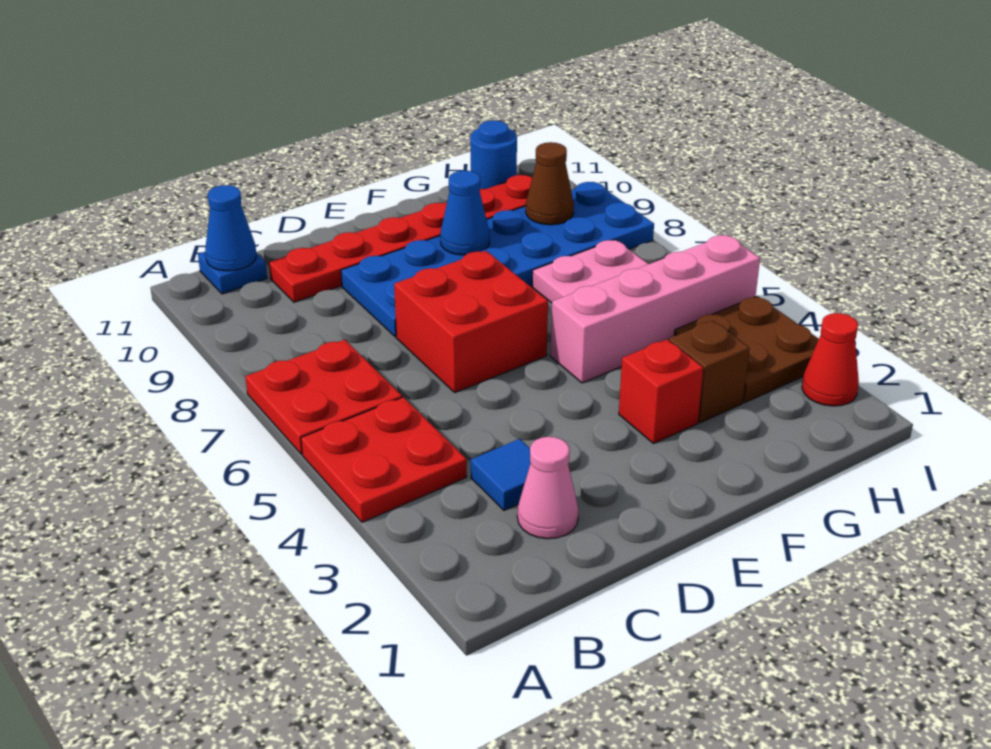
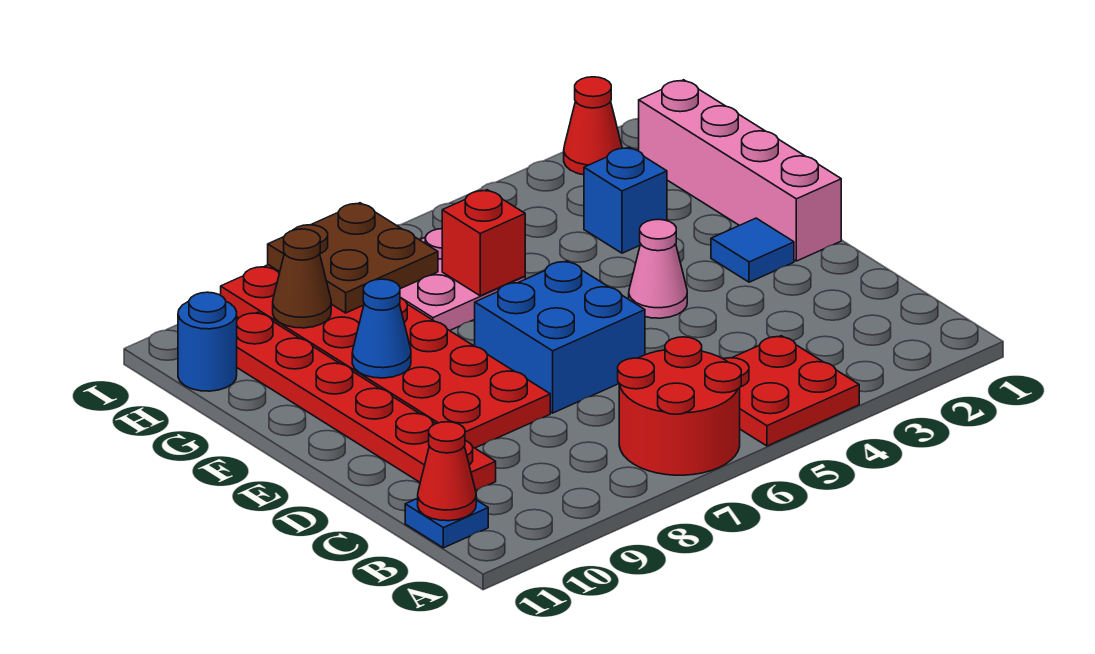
red 2x2 plate [245,340,402,454] -> red 2x2 round brick [618,337,741,475]
blue 1x1 cone [205,185,256,271] -> red 1x1 cone [418,422,476,521]
pink 1x1 cone [517,437,579,539] -> pink 1x1 cone moved to [629,219,687,318]
blue 1x1 tile [471,439,531,510] -> blue 1x1 tile moved to [711,218,794,282]
red 2x2 brick [394,251,548,392] -> blue 2x2 brick [475,261,645,413]
blue 2x6 plate [341,182,654,337] -> red 2x6 plate [221,265,550,448]
red 1x1 brick [619,340,703,444] -> red 1x1 brick moved to [442,190,525,296]
pink 1x4 brick [550,235,760,383] -> pink 1x4 brick moved to [639,80,841,261]
brown 1x1 brick [669,321,750,423] -> blue 1x1 brick [584,147,667,253]
brown 2x2 plate [674,296,819,403] -> brown 2x2 plate moved to [268,203,438,313]

